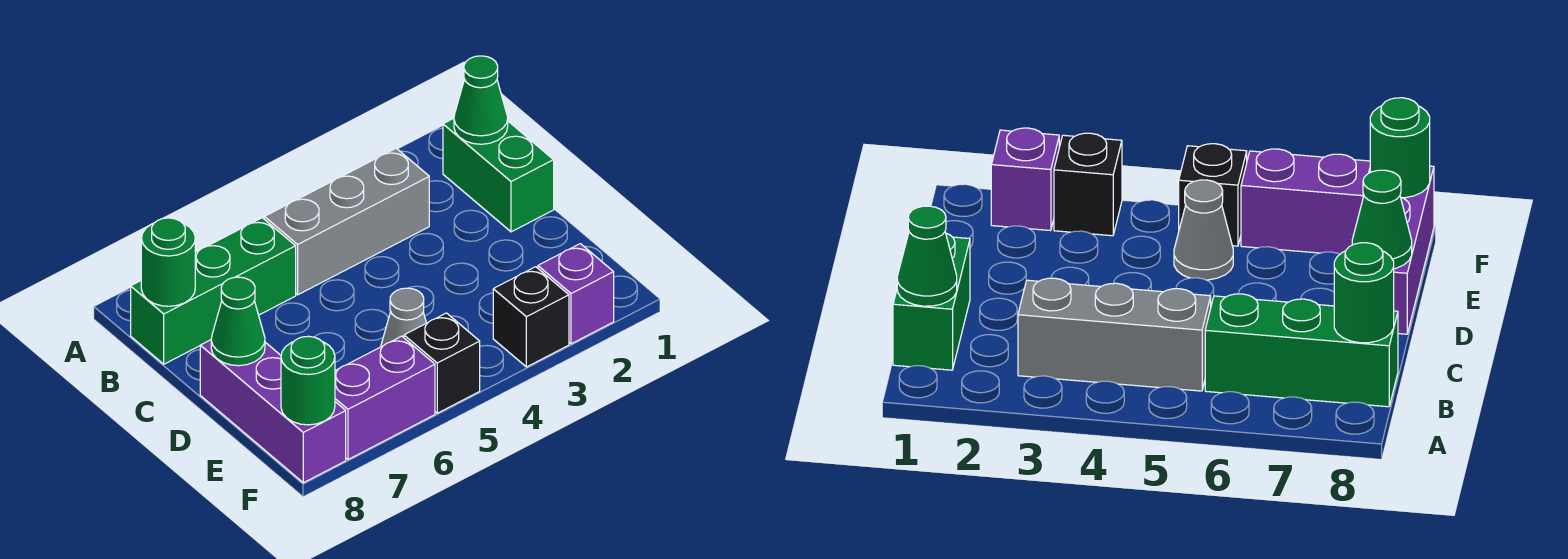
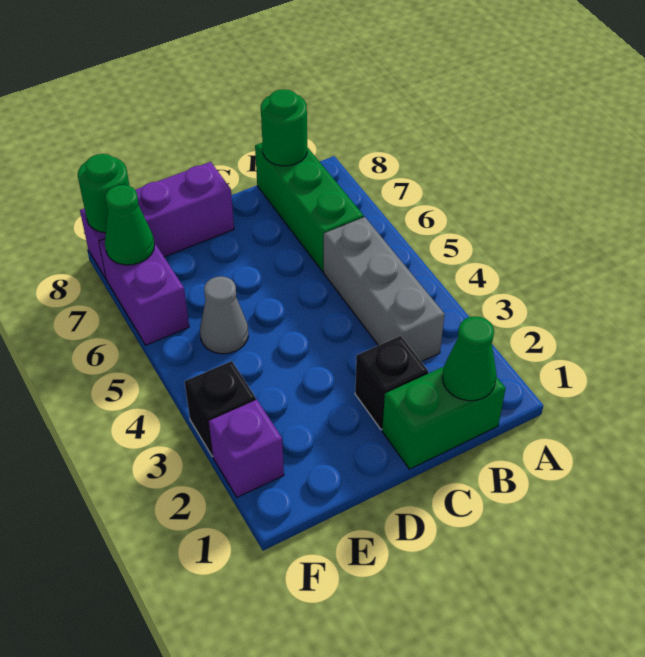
green 1x1 cone [211,277,265,366] -> green 1x1 cone moved to [105,185,154,265]
black 1x1 brick [404,313,480,413] -> black 1x1 brick moved to [355,336,428,430]

